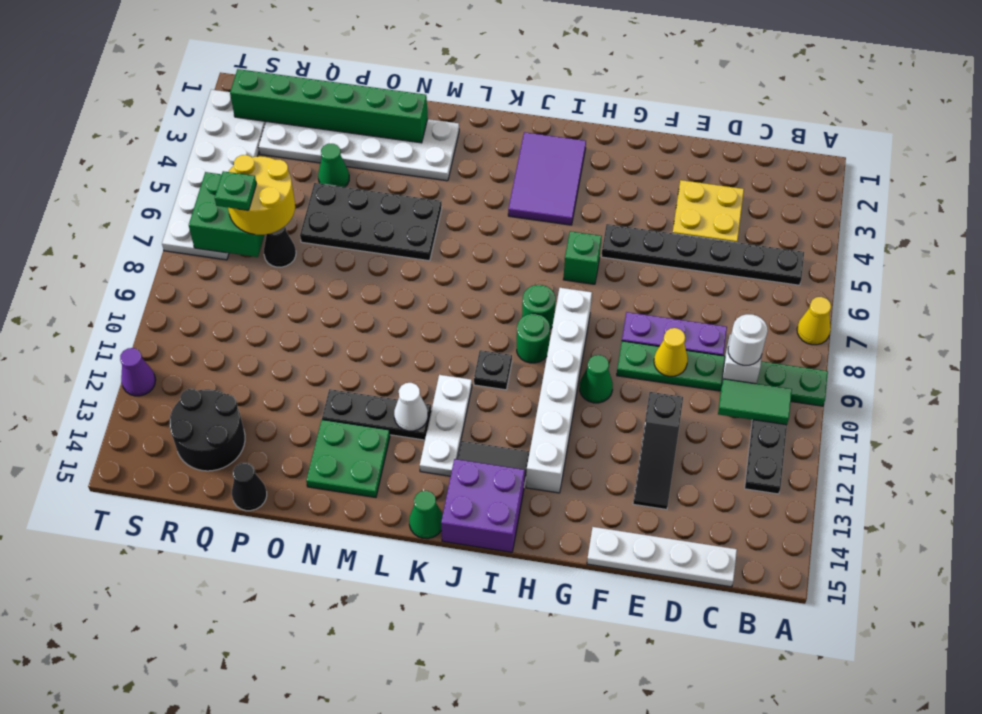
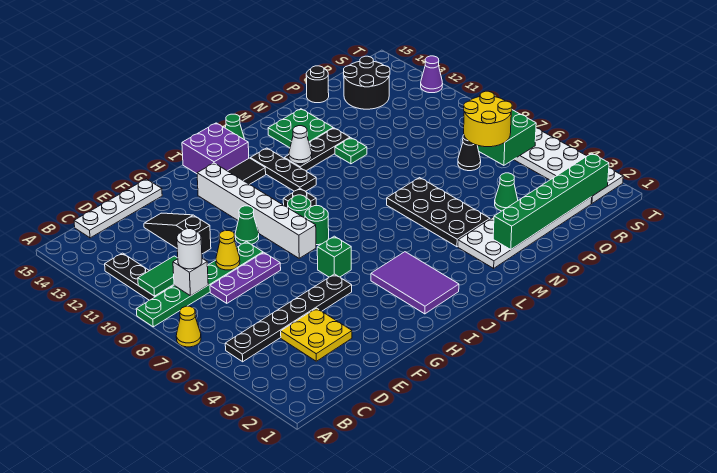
white 1x3 plate [420,375,472,476] -> black 1x3 plate [250,148,316,191]
black 2x4 plate [300,183,442,261] -> black 2x4 plate turned to [387,178,490,247]
black 1x1 cone [232,463,267,511] -> black 1x1 round brick [306,66,329,103]
green 1x1 plate [215,171,256,210] -> green 1x1 plate moved to [335,138,367,164]

